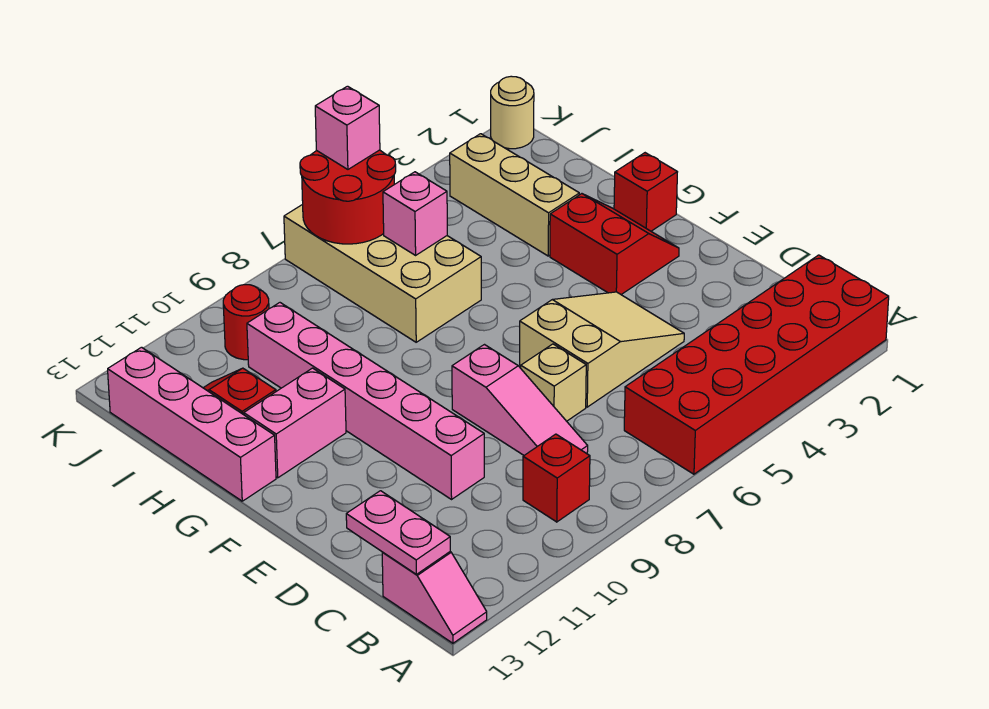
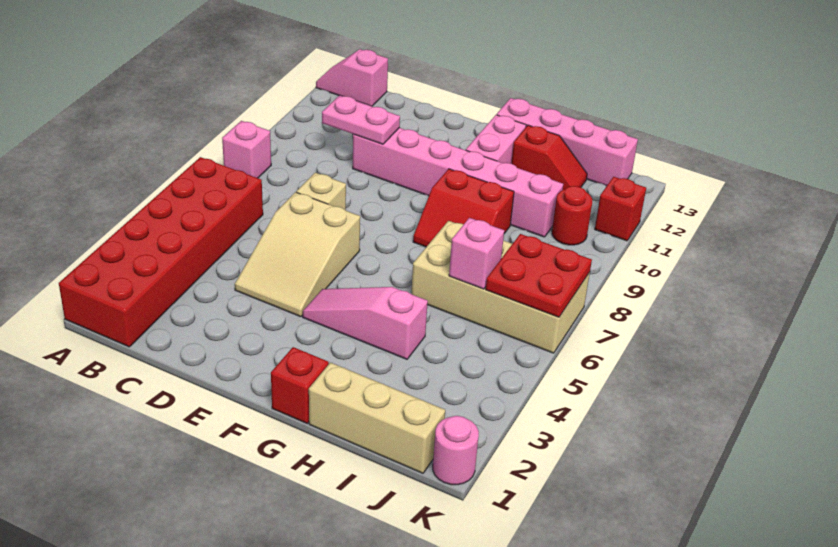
red 1x1 brick [523,434,590,522] -> red 1x1 brick moved to [595,177,646,241]
pink 1x2 plate [346,491,450,574] -> pink 1x2 plate moved to [322,96,400,144]
pink 1x3 slope [452,345,588,455] -> pink 1x3 slope moved to [303,287,428,359]
red 2x2 slope [550,194,679,294] -> red 2x2 slope moved to [413,169,514,247]
tan 1x3 brick [450,134,579,256] -> tan 1x3 brick moved to [309,363,445,473]
red 2x2 round brick [300,150,396,244] -> red 2x2 plate [486,234,592,317]
tan 1x1 round brick [491,76,534,149] -> pink 1x1 round brick [433,416,479,485]
pink 1x1 brick [315,86,380,169] -> pink 1x1 brick moved to [222,121,271,178]

